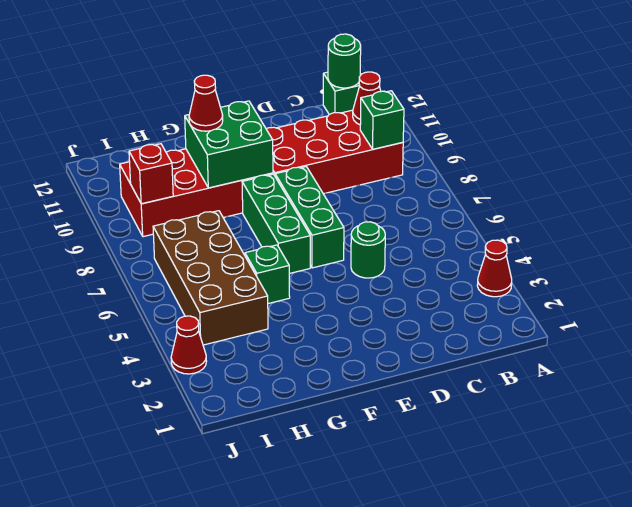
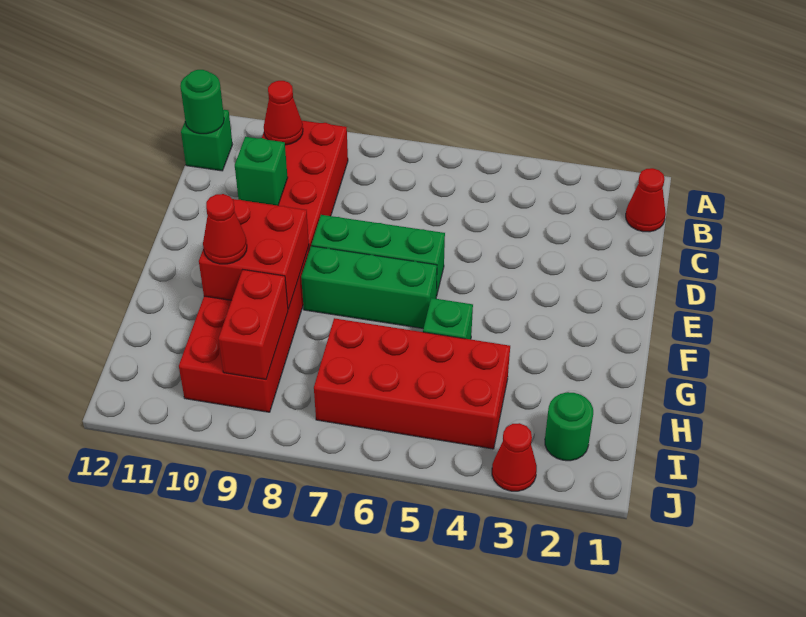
red 1x1 cone [477,240,512,297] -> red 1x1 cone moved to [626,168,666,232]
green 1x1 brick [360,91,404,149] -> green 1x1 brick moved to [235,137,288,206]
green 1x1 round brick [351,222,385,278] -> green 1x1 round brick moved to [545,392,593,461]
green 2x2 brick [185,101,273,188] -> red 2x2 brick [199,199,309,309]
brown 2x4 brick [153,211,268,345] -> red 2x4 brick [314,318,510,449]
red 1x1 brick [129,144,173,204] -> red 1x2 brick [219,270,288,380]

